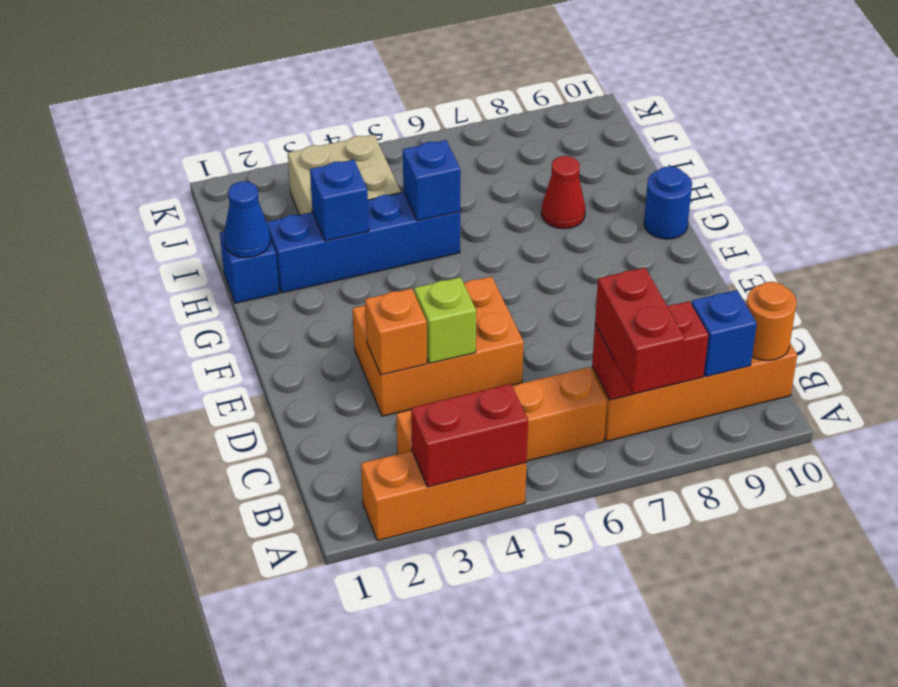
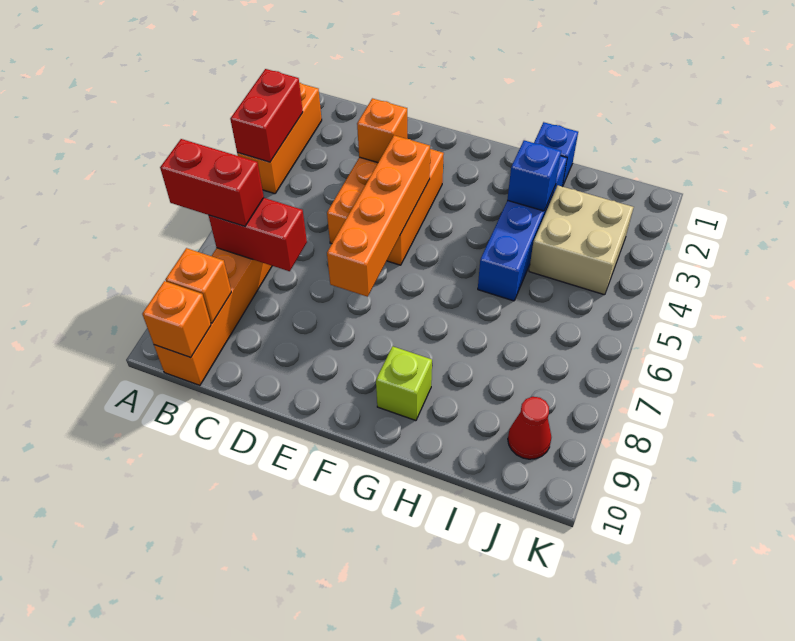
orange 1x4 brick [396,367,607,461] -> orange 1x4 brick moved to [327,135,430,297]
red 1x2 brick [592,301,708,400] -> red 1x2 brick turned to [209,198,307,271]
blue 1x1 brick [691,290,757,376] -> orange 1x1 brick [165,248,231,323]
orange 1x1 round brick [746,282,796,360] -> orange 1x1 brick [142,281,211,358]
lime 1x1 brick [414,277,476,363] -> lime 1x1 brick moved to [376,346,432,421]
blue 1x1 round brick [644,166,692,239] -> none
blue 1x1 cone [224,181,271,258] -> none
blue 1x1 brick [403,140,460,221] -> none
red 1x1 cone [541,156,585,229] -> red 1x1 cone moved to [508,397,551,459]

